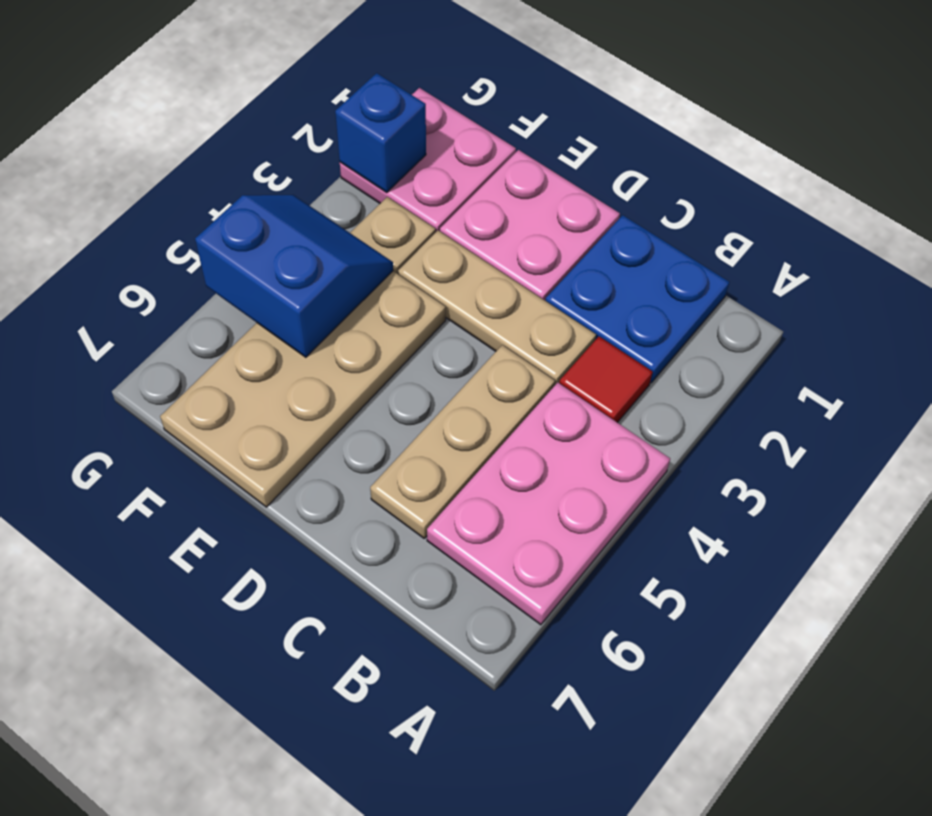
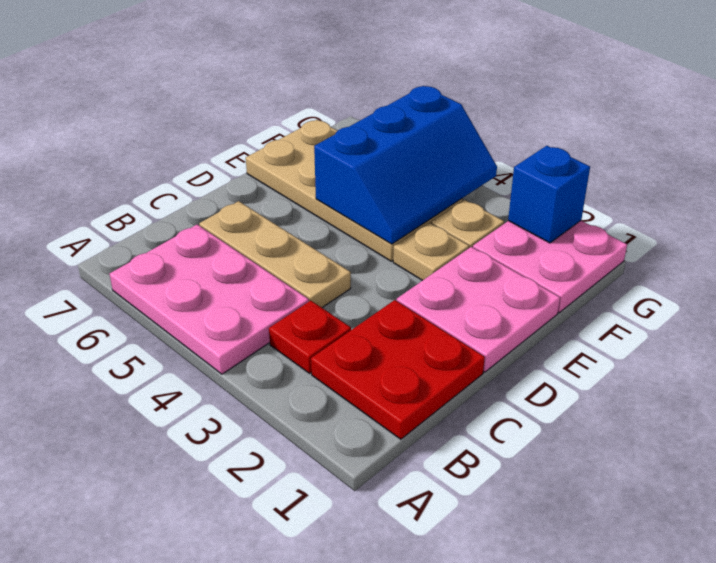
blue 2x2 plate [546,215,729,383] -> red 2x2 plate [311,300,485,439]
red 1x1 tile [559,337,652,423] -> red 1x1 plate [269,301,351,373]
tan 1x3 plate [398,231,596,386] -> tan 1x1 plate [393,223,469,281]
blue 2x2 slope [195,195,393,357] -> blue 2x3 slope [314,86,497,244]

